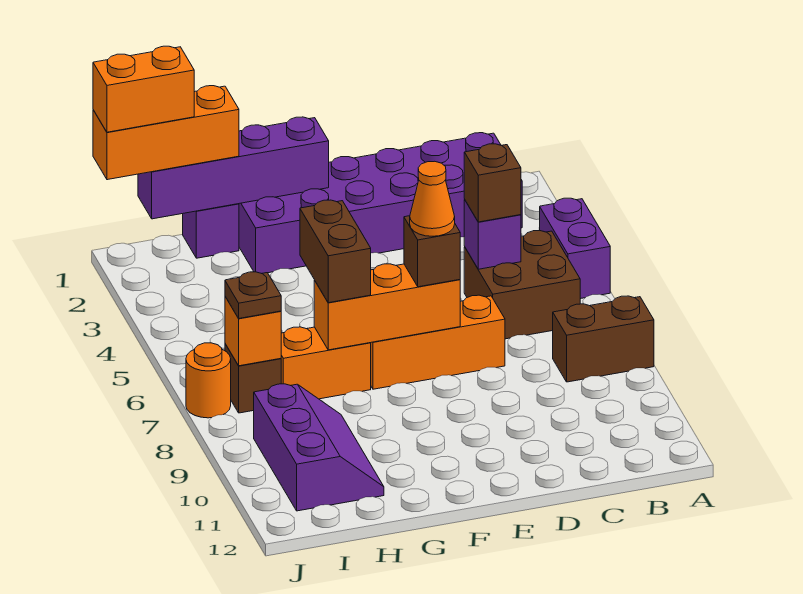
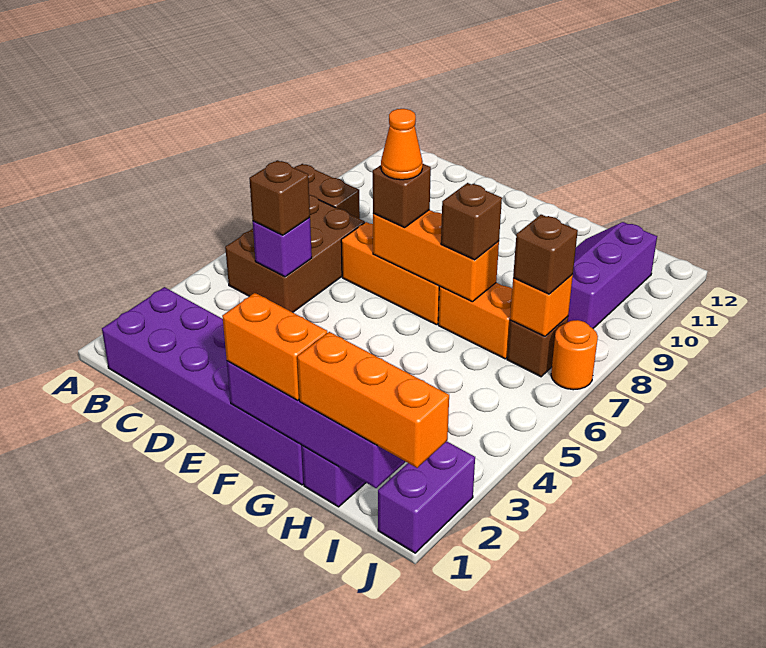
purple 1x2 brick [539,198,610,299] -> purple 1x2 brick moved to [378,441,475,553]
brown 2x2 brick [464,230,580,339] -> brown 2x3 brick [225,195,365,312]
brown 1x2 brick [300,200,371,303] -> brown 1x1 brick [441,183,502,260]
orange 1x2 brick [93,46,194,132] -> orange 1x2 brick moved to [222,293,327,400]
brown 1x1 plate [225,272,281,318] -> brown 1x1 brick [513,215,578,294]

